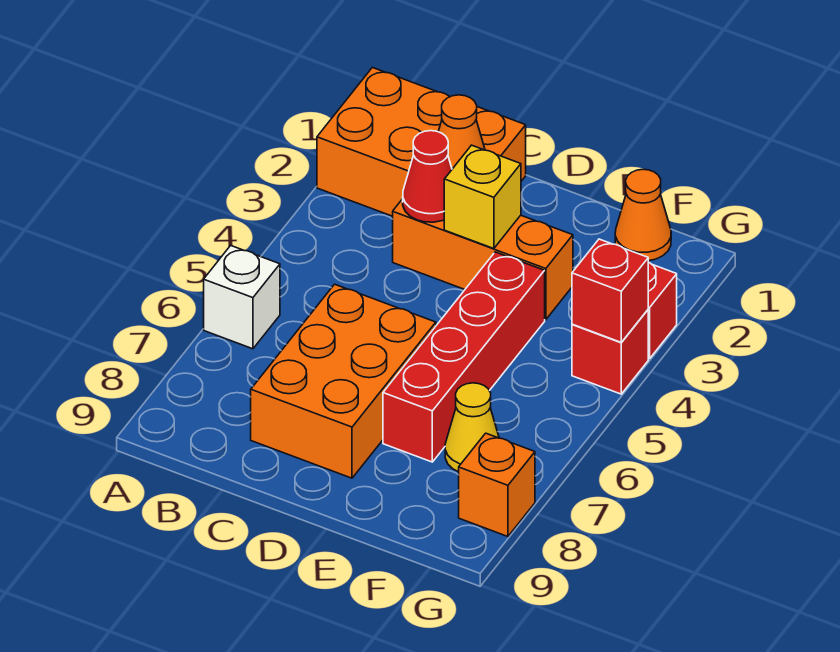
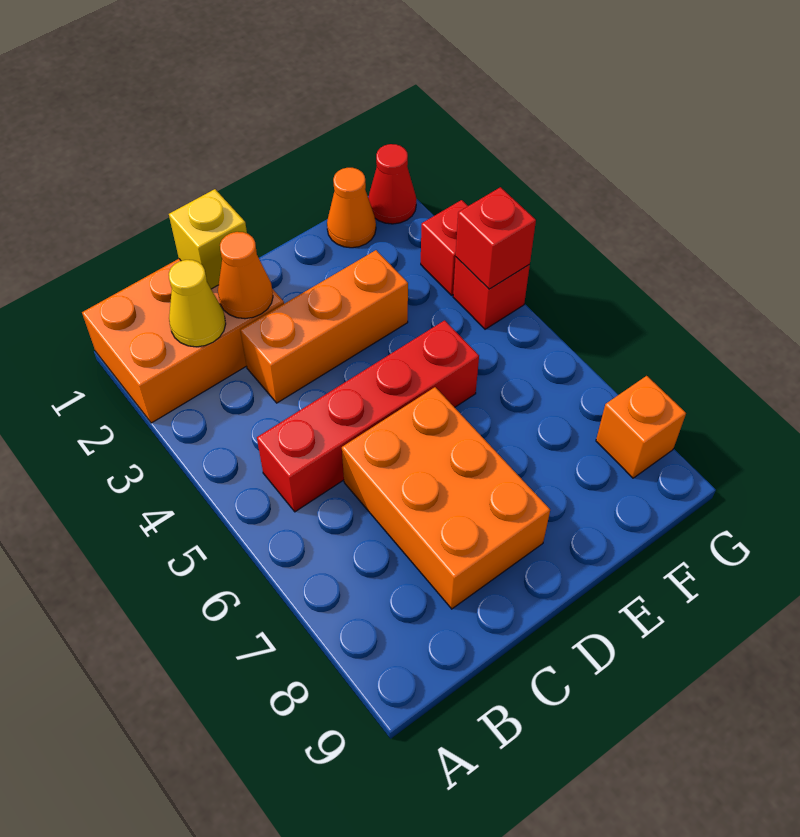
white 1x1 brick [204,246,280,349] -> none
red 1x1 cone [403,131,452,222] -> red 1x1 cone moved to [368,144,416,224]
yellow 1x1 brick [444,145,521,249] -> yellow 1x1 brick moved to [169,189,247,289]
red 1x4 brick [383,252,545,462] -> red 1x4 brick turned to [257,320,479,512]
yellow 1x1 cone [445,383,499,472] -> yellow 1x1 cone moved to [169,260,226,347]

